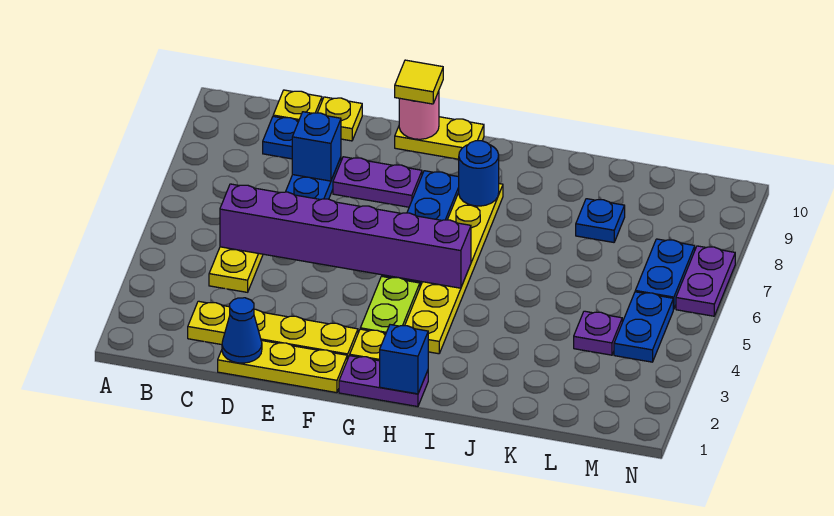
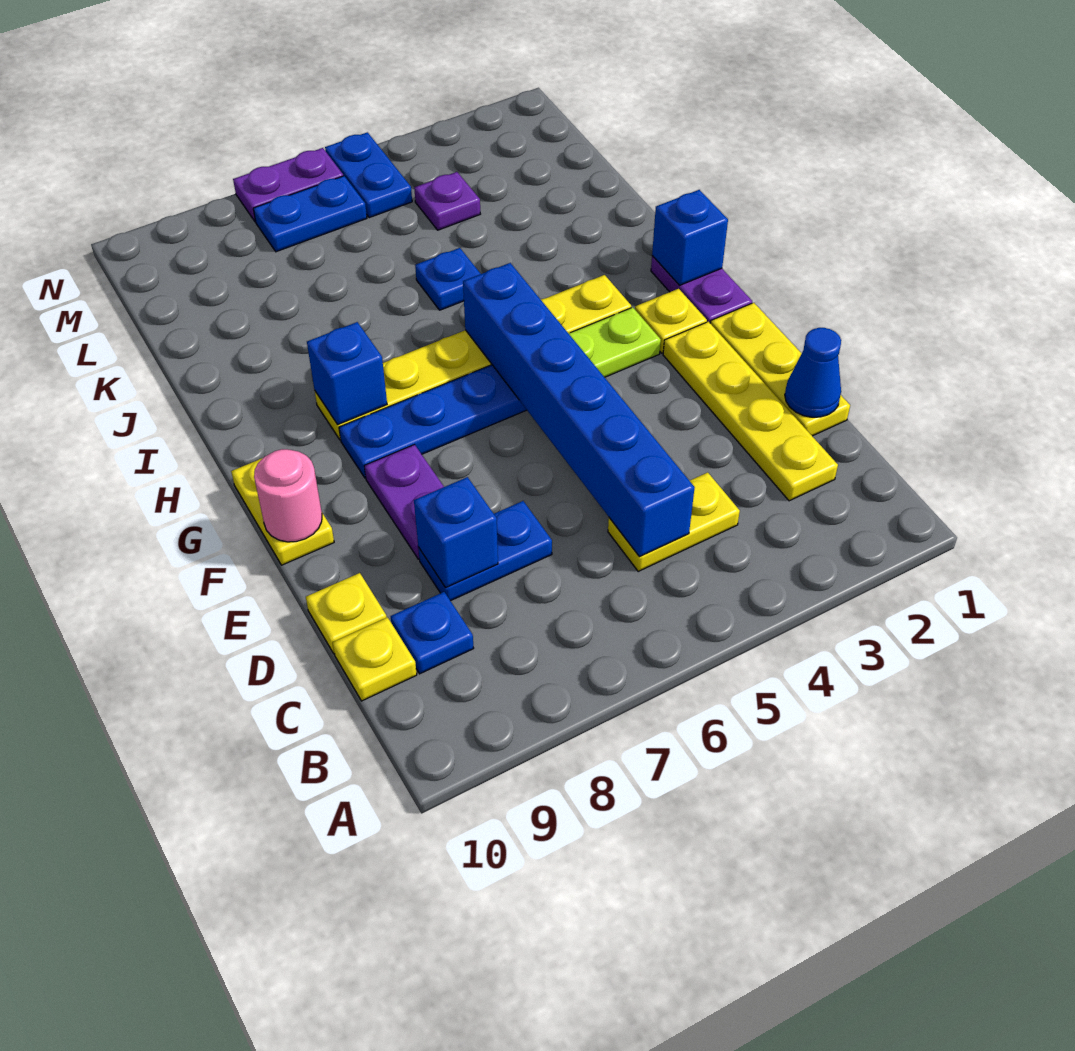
purple 1x6 brick [220,184,471,288] -> blue 1x6 brick [463,263,695,557]
yellow 1x1 tile [395,60,443,104] -> none
blue 1x1 round brick [459,141,499,206] -> blue 1x1 brick [307,322,387,424]
blue 1x1 plate [576,199,625,242] -> blue 1x1 plate moved to [415,248,481,310]
blue 1x2 plate [614,292,673,362] -> blue 1x2 plate turned to [325,132,412,218]

